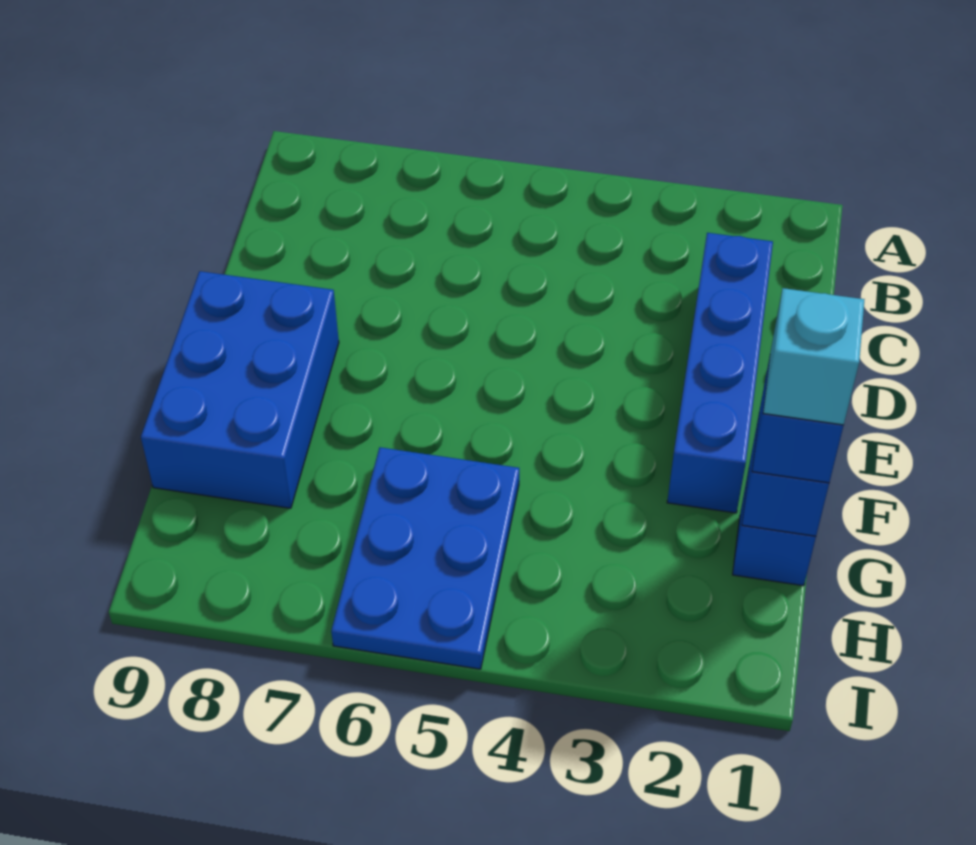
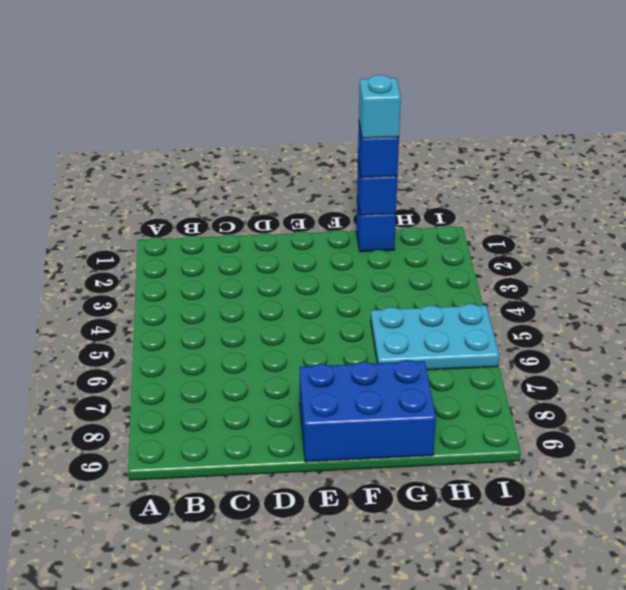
blue 1x4 brick [667,233,773,513] -> none
blue 2x3 plate [331,447,519,669] -> cyan 2x3 plate [371,304,499,370]

